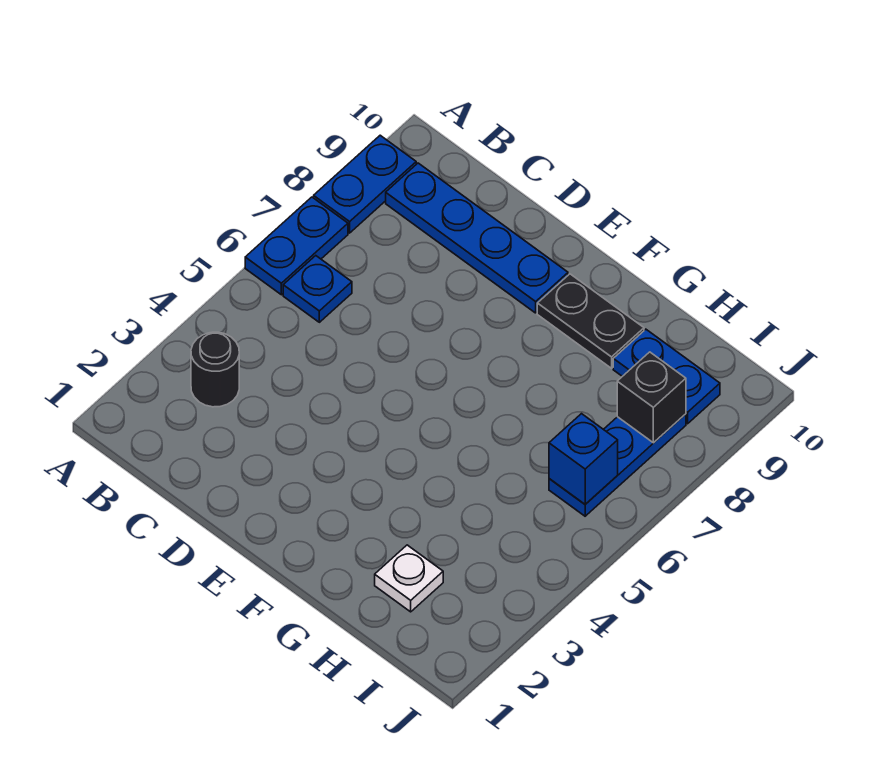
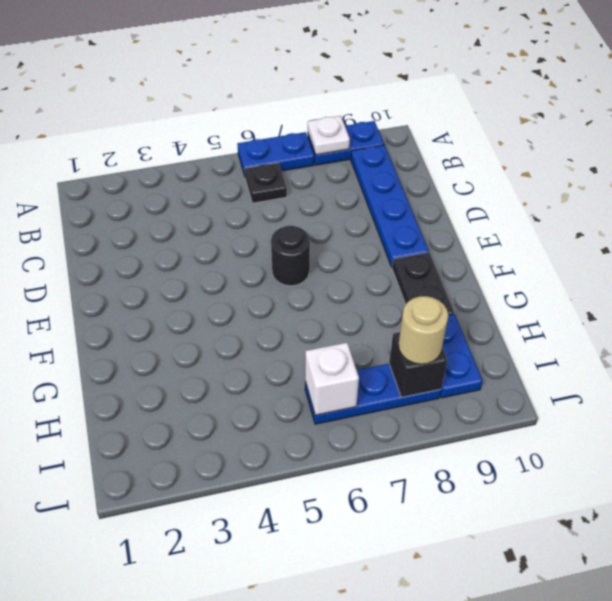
black 1x1 round brick [191,332,239,407] -> black 1x1 round brick moved to [271,226,310,286]
blue 1x1 plate [283,256,352,322] -> black 1x1 plate [245,163,287,203]
white 1x1 plate [375,545,443,612] -> white 1x1 plate moved to [308,116,350,155]
blue 1x1 brick [549,414,618,504] -> white 1x1 brick [305,343,359,415]
none -> tan 1x1 round brick [398,296,448,364]

